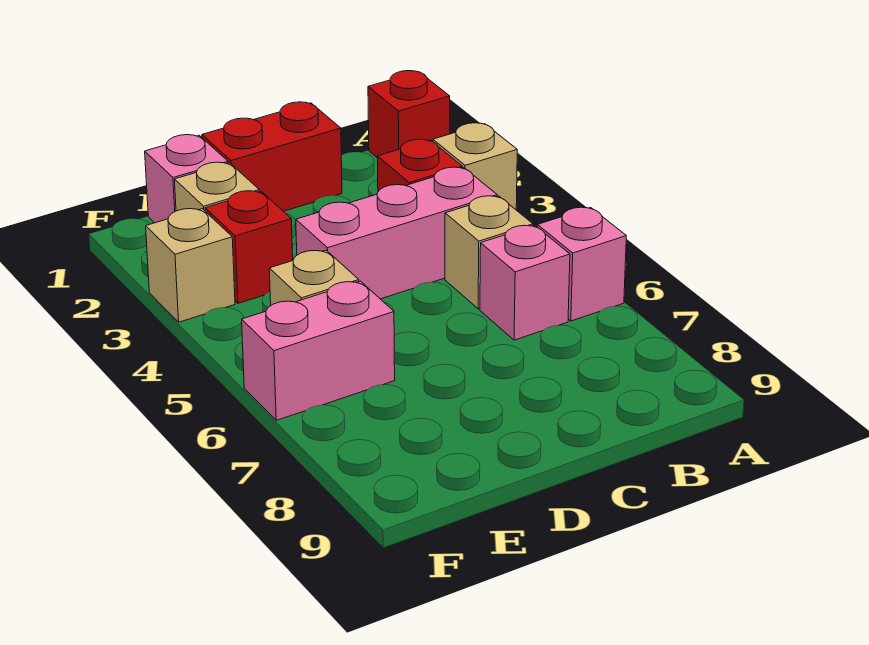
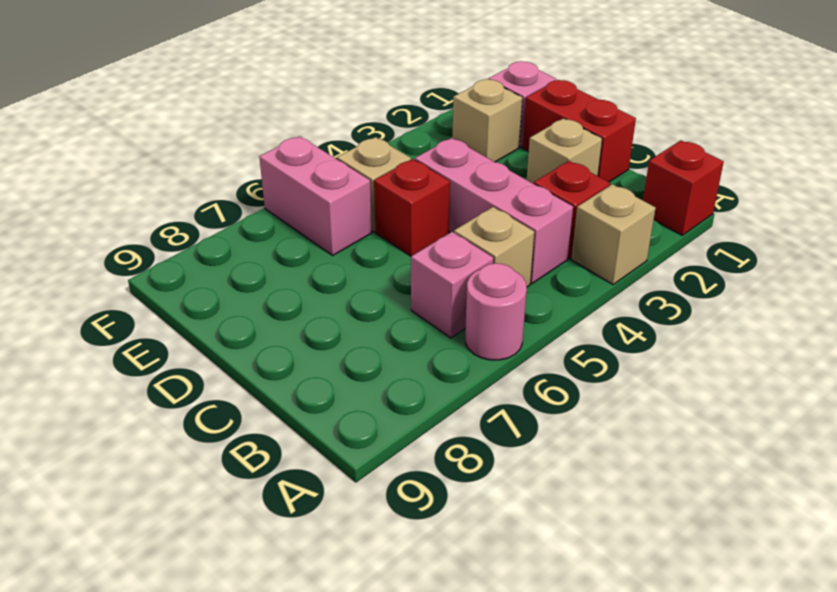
pink 1x1 brick [537,207,626,321] -> pink 1x1 round brick [465,263,527,360]
red 1x1 brick [205,191,293,303] -> red 1x1 brick moved to [374,159,450,256]
tan 1x1 brick [146,209,235,322] -> tan 1x1 brick moved to [527,118,602,184]

